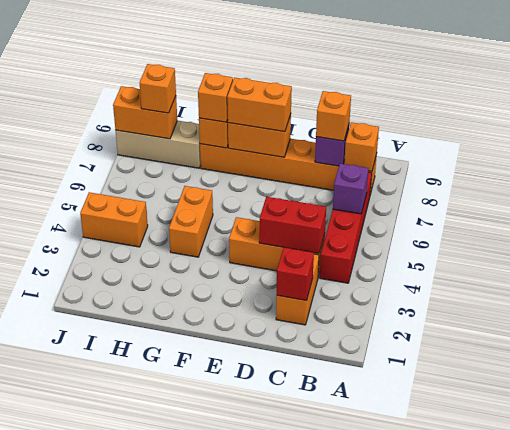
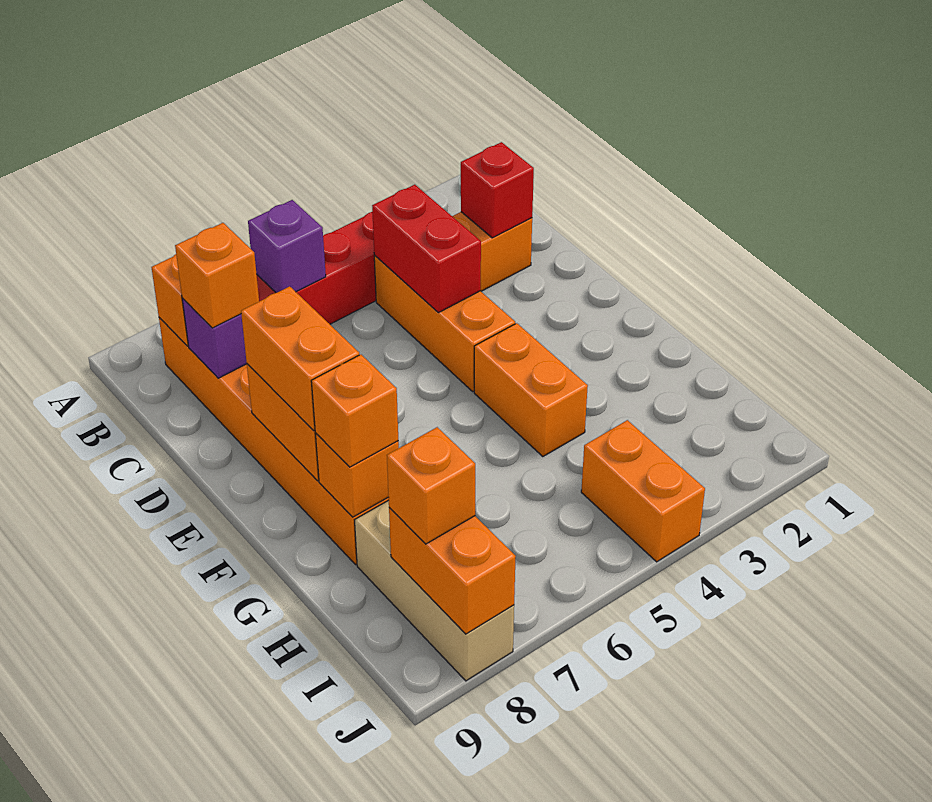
orange 1x2 brick [169,186,213,257] -> orange 1x2 brick turned to [474,323,588,457]

